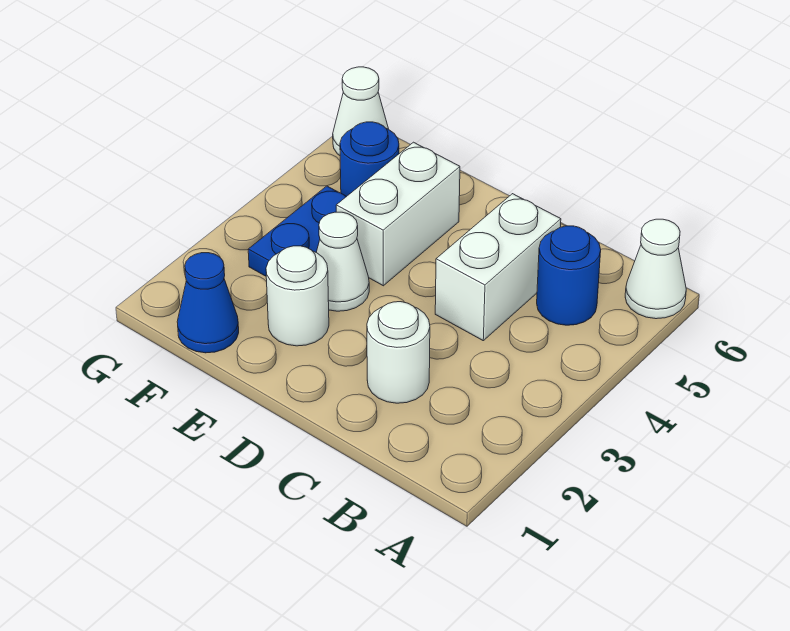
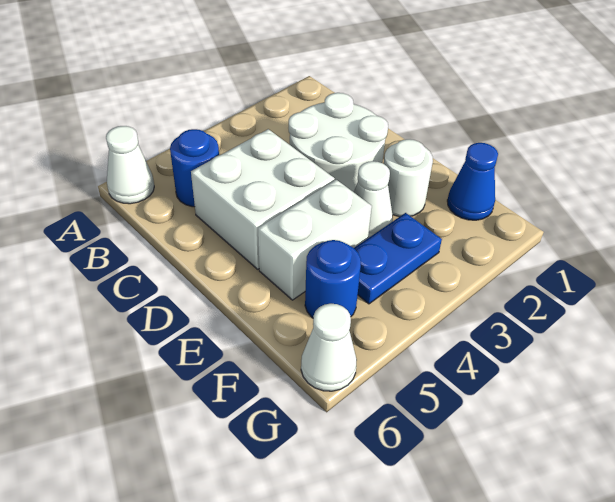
white 1x1 round brick [367,302,430,403] -> white 2x2 round brick [289,93,388,192]
white 1x2 brick [435,194,561,341] -> white 2x2 brick [191,129,334,269]

